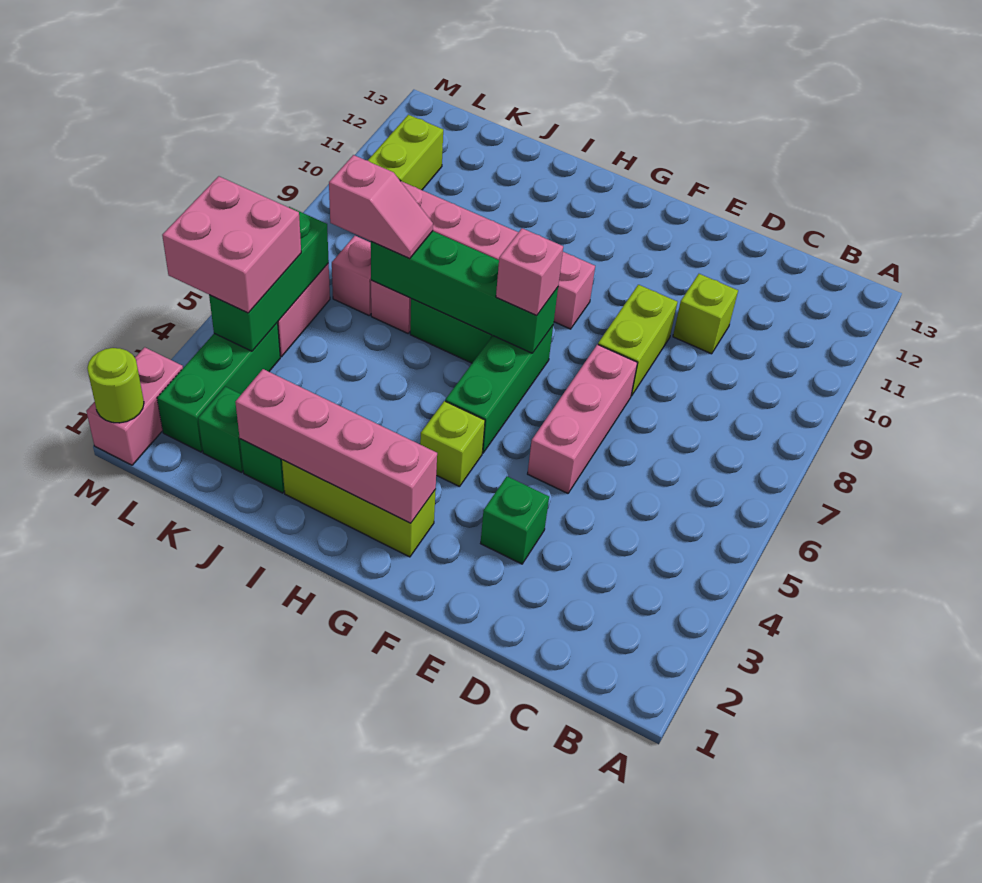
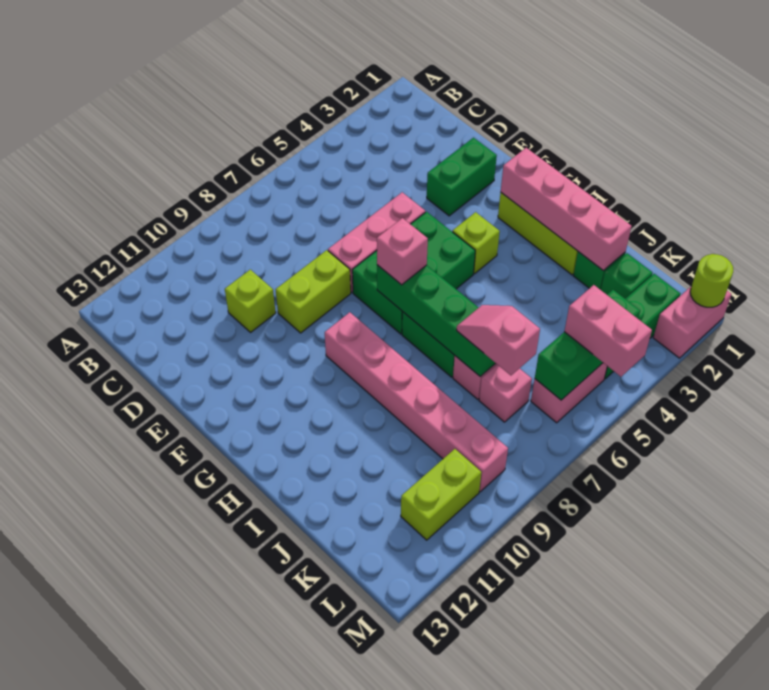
green 1x1 brick [481,476,549,564] -> green 1x2 brick [427,138,497,216]
green 1x3 brick [445,326,553,453] -> green 2x3 brick [352,212,475,334]
pink 2x2 brick [162,176,301,313] -> pink 1x2 brick [564,285,652,377]

